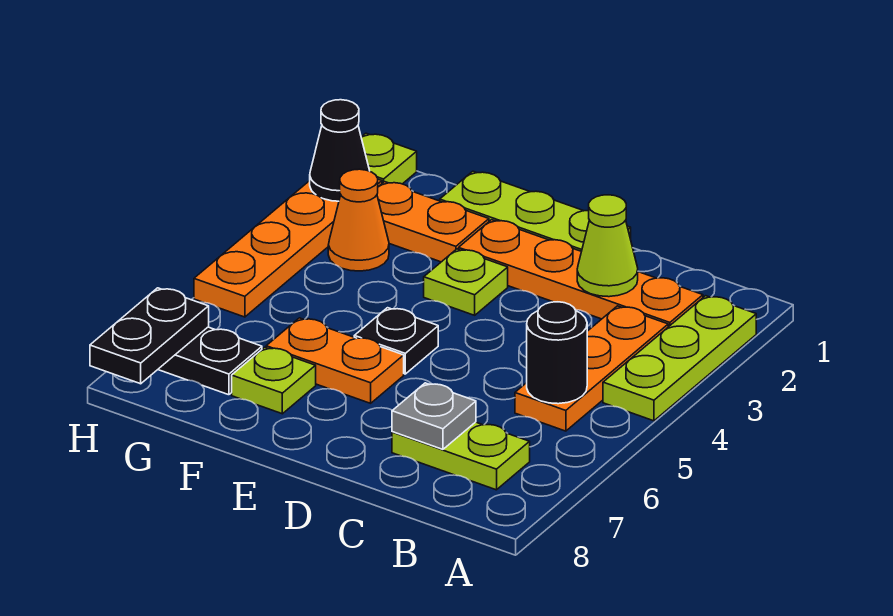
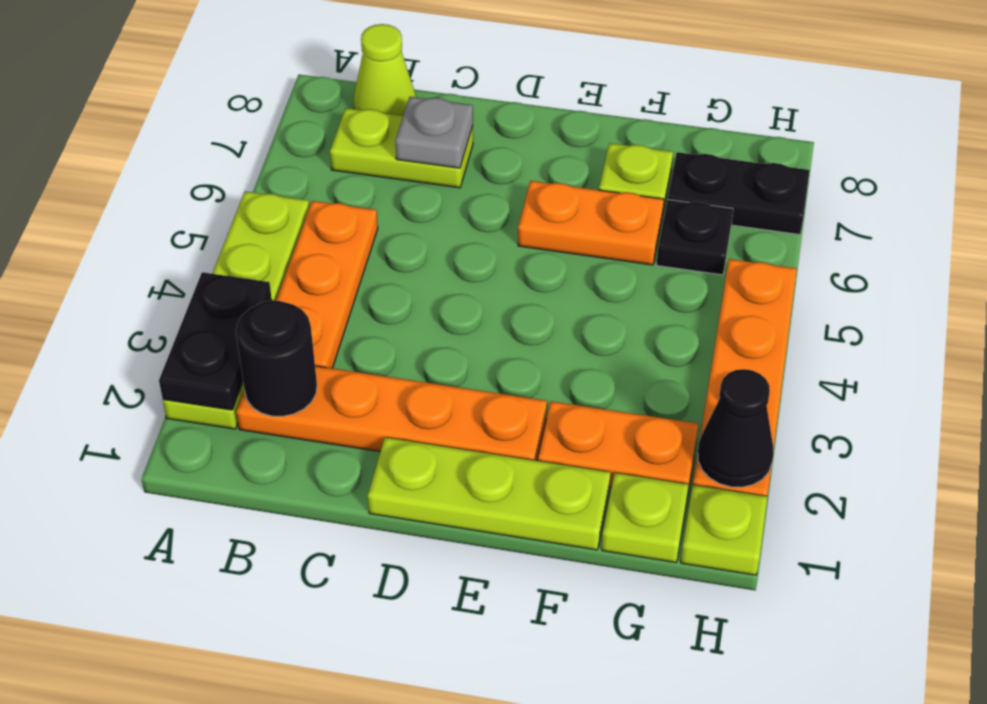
lime 1x3 plate [603,296,756,421] -> lime 1x4 plate [163,191,309,429]
black 1x1 round brick [527,302,587,404] -> black 1x1 round brick moved to [236,300,317,416]
lime 1x1 cone [577,195,638,297] -> lime 1x1 cone moved to [354,24,416,116]
lime 1x1 plate [424,249,508,315] -> lime 1x1 plate moved to [602,473,689,562]
black 1x1 plate [354,308,438,374] -> black 1x1 plate moved to [657,200,733,275]
orange 1x1 cone [328,169,389,271] -> none
black 1x2 plate [90,288,209,384] -> black 1x2 plate moved to [159,272,272,410]

